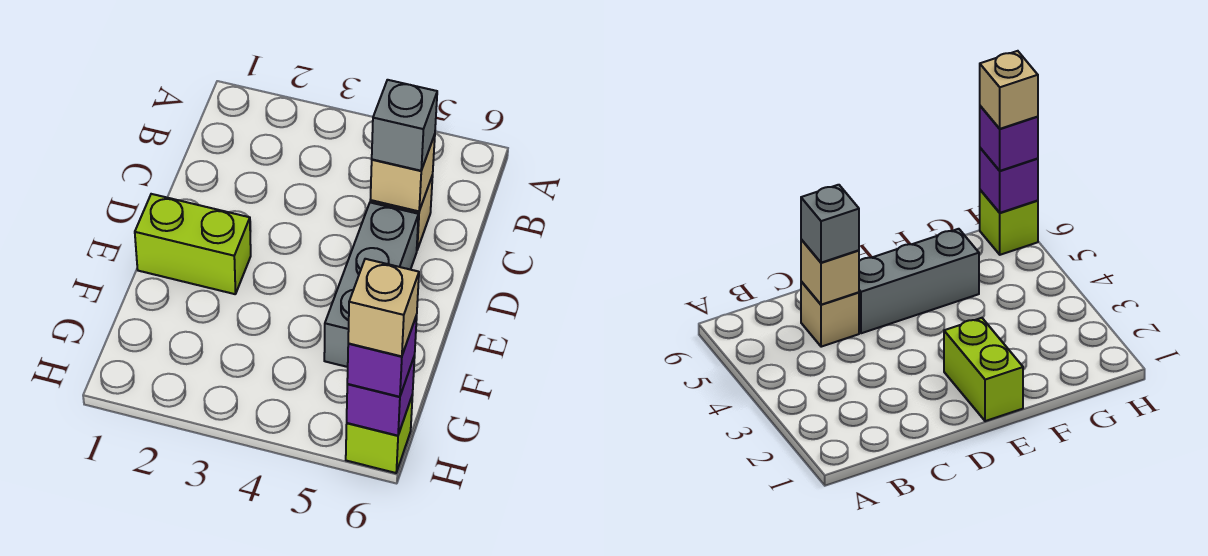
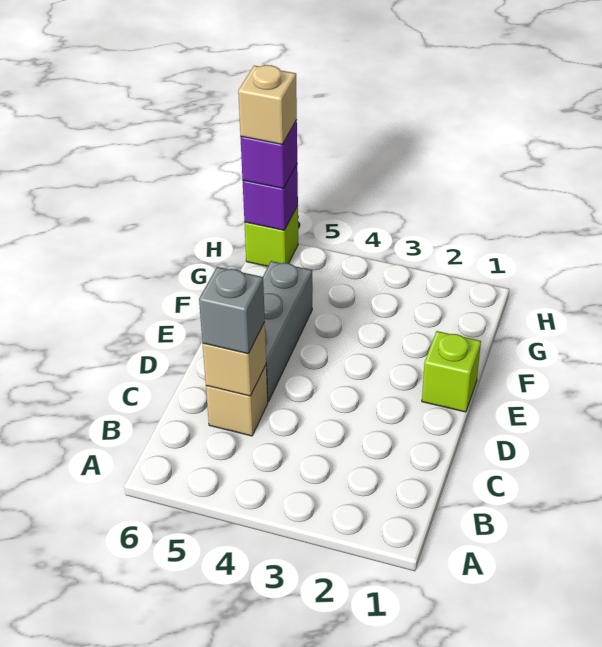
lime 1x2 brick [135,194,251,294] -> lime 1x1 brick [422,331,481,412]

